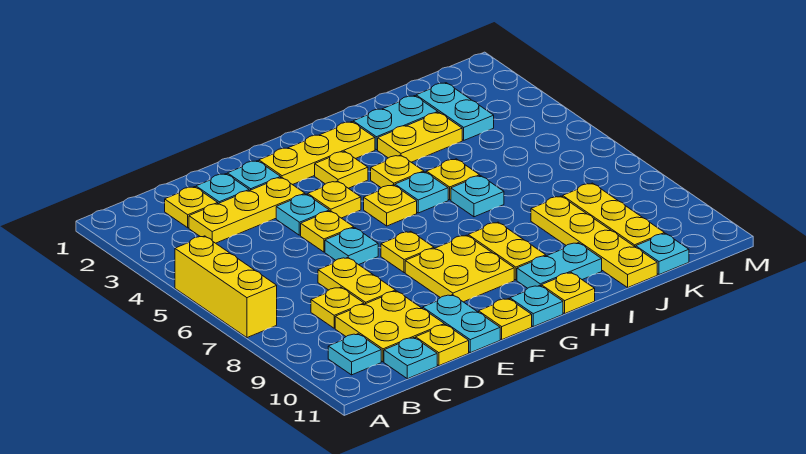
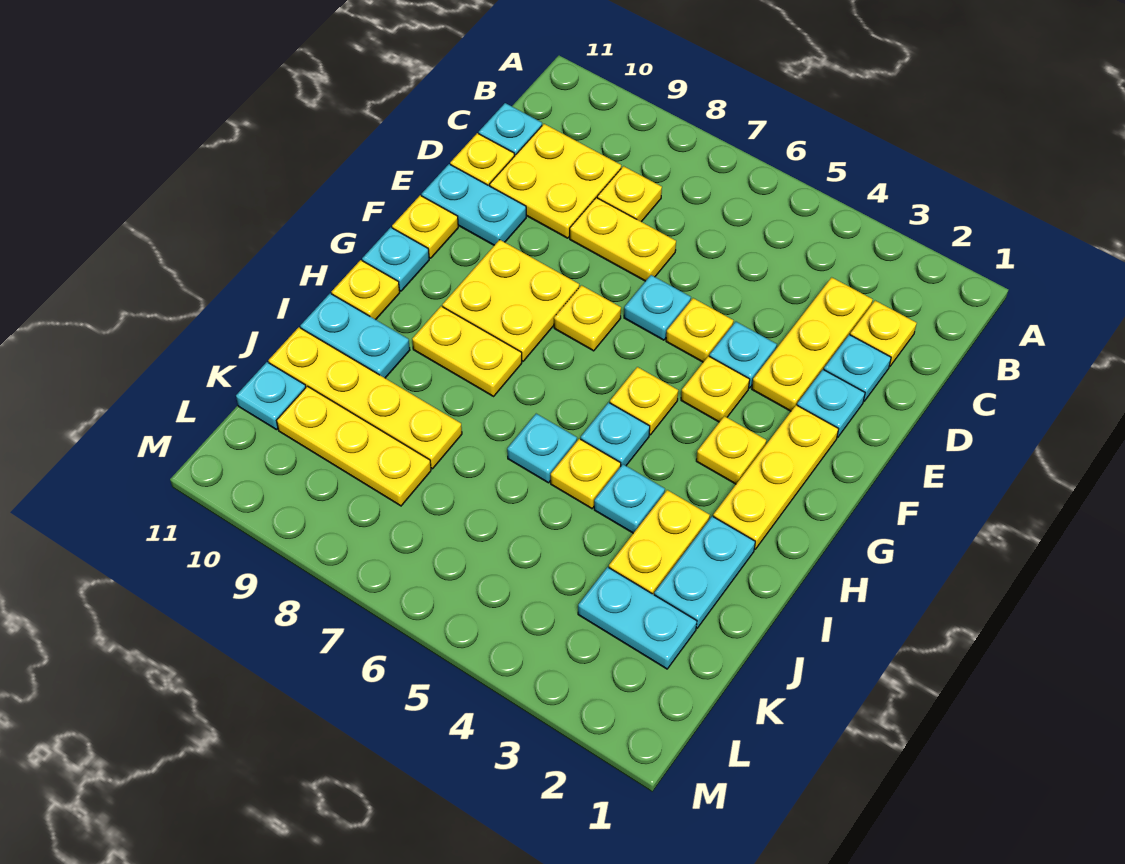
yellow 1x3 brick [175,236,277,338] -> none
cyan 1x1 plate [328,334,381,375] -> cyan 1x1 plate moved to [594,464,665,533]
yellow 1x1 plate [371,155,424,188] -> none
cyan 1x2 plate [517,243,602,288] -> cyan 1x2 plate turned to [300,293,410,378]

